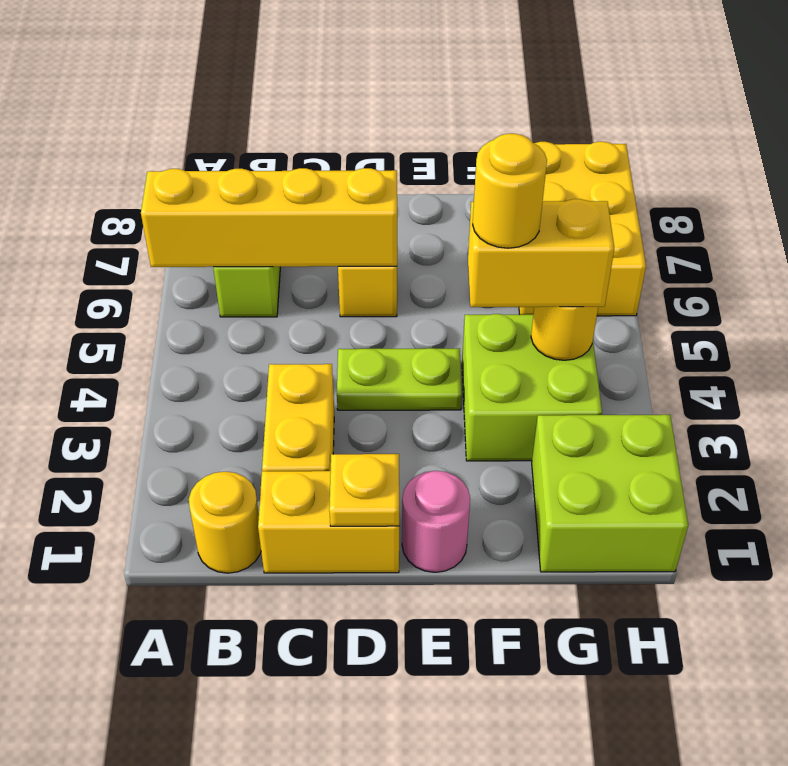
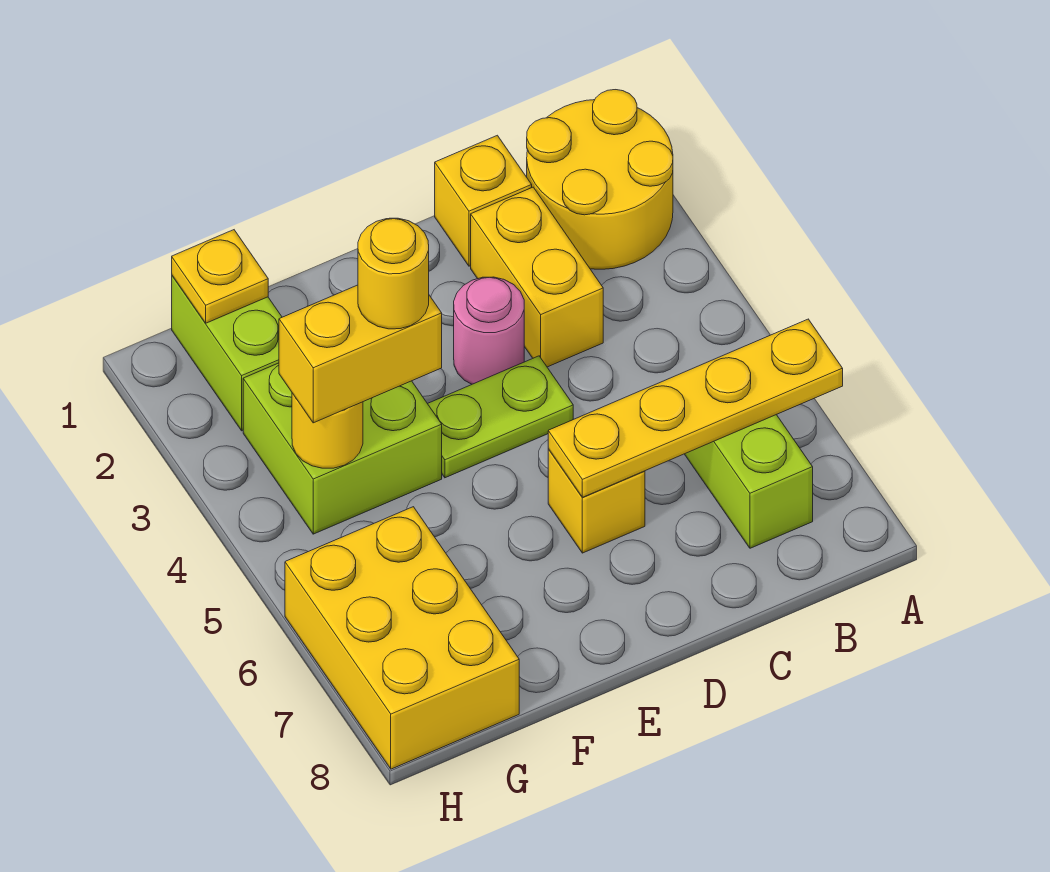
yellow 1x4 brick [141,168,397,267] -> yellow 1x4 plate [548,319,843,497]
yellow 1x1 round brick [189,472,261,573] -> yellow 2x2 round brick [527,90,673,269]
yellow 1x2 brick [258,471,399,573] -> yellow 1x1 brick [435,135,532,266]
yellow 1x1 plate [329,454,399,526] -> yellow 1x1 plate moved to [172,230,268,323]
pink 1x1 round brick [402,471,470,572] -> pink 1x1 round brick moved to [454,277,524,384]
lime 2x2 brick [532,415,688,572] -> lime 1x2 brick [172,276,282,431]

